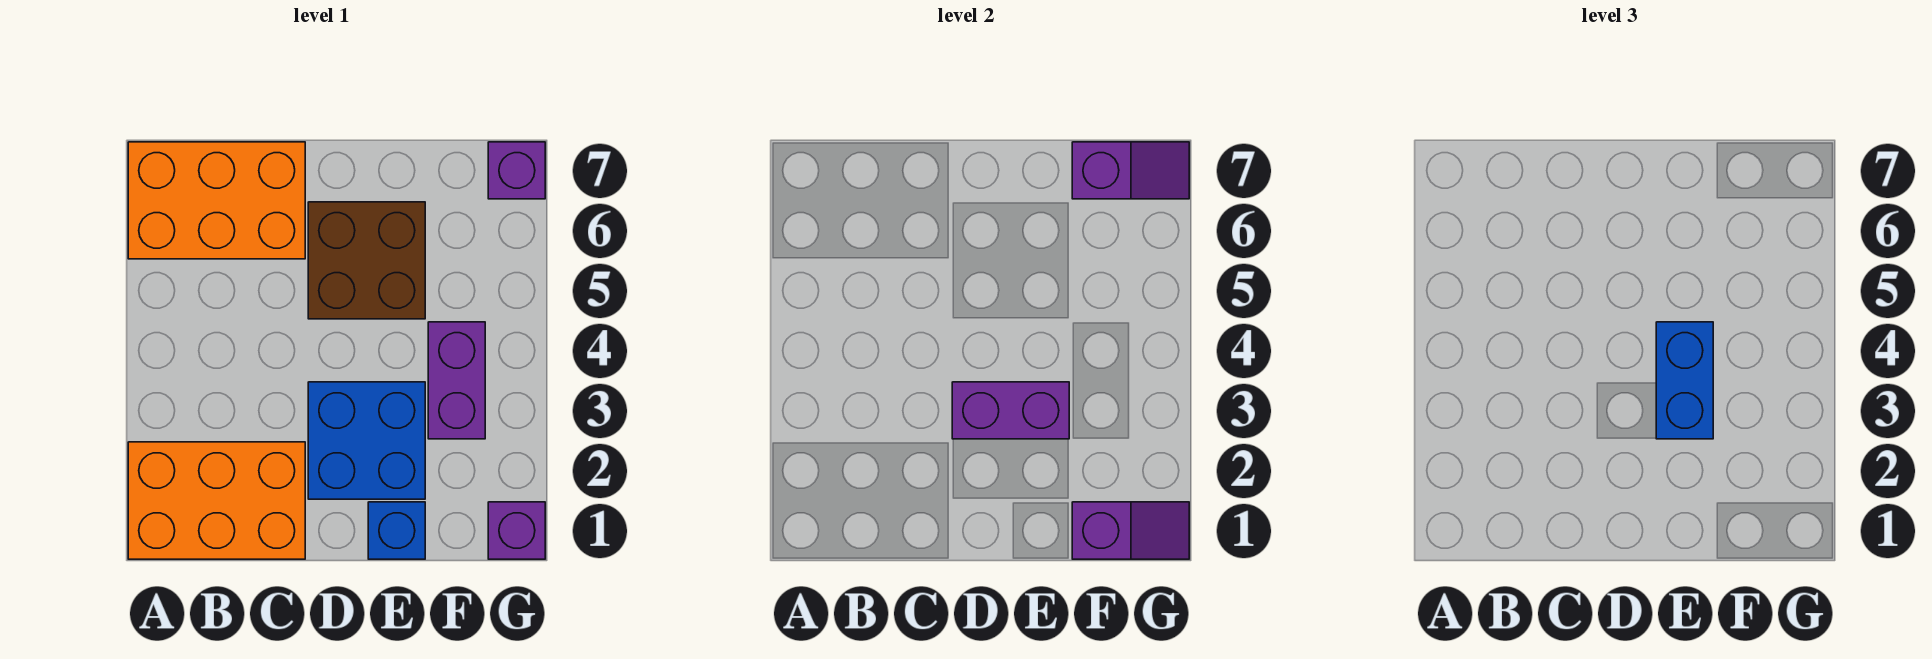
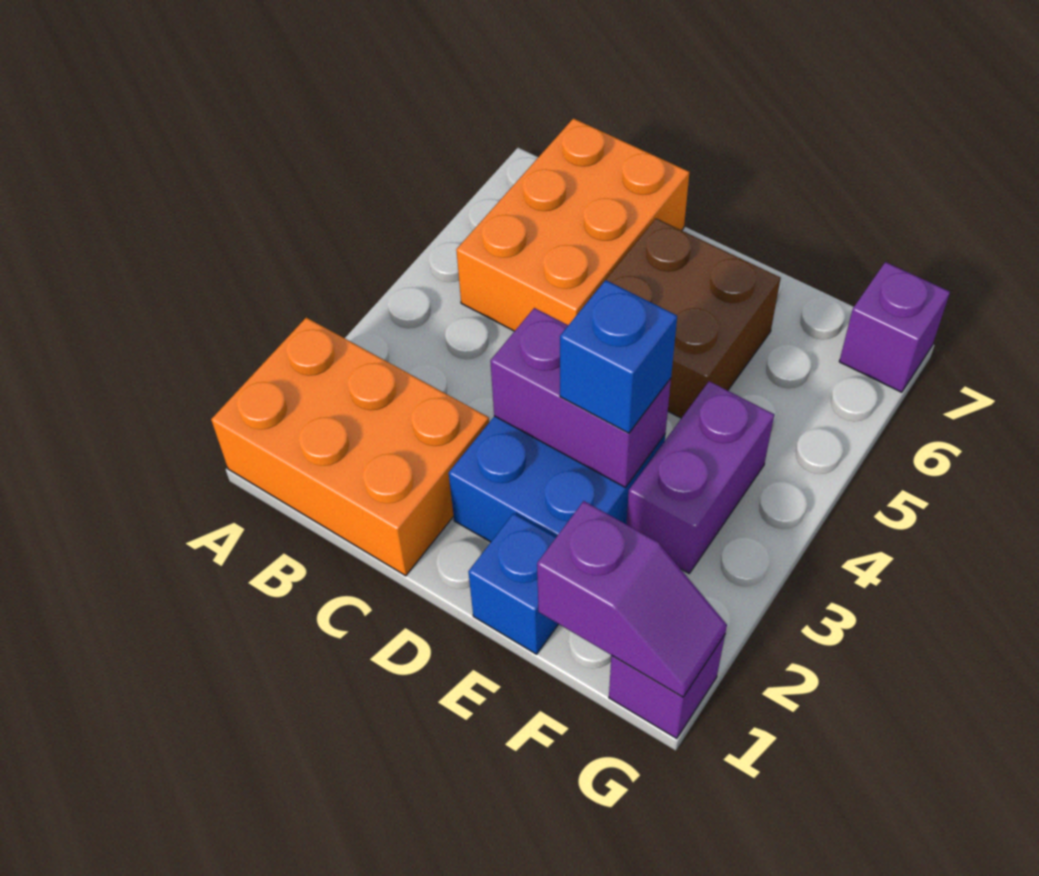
orange 2x3 brick [128,142,305,259] -> orange 2x3 brick turned to [456,118,689,331]
blue 1x2 brick [1656,322,1713,439] -> blue 1x1 brick [560,280,677,433]
purple 1x2 slope [1072,142,1189,199] -> none

